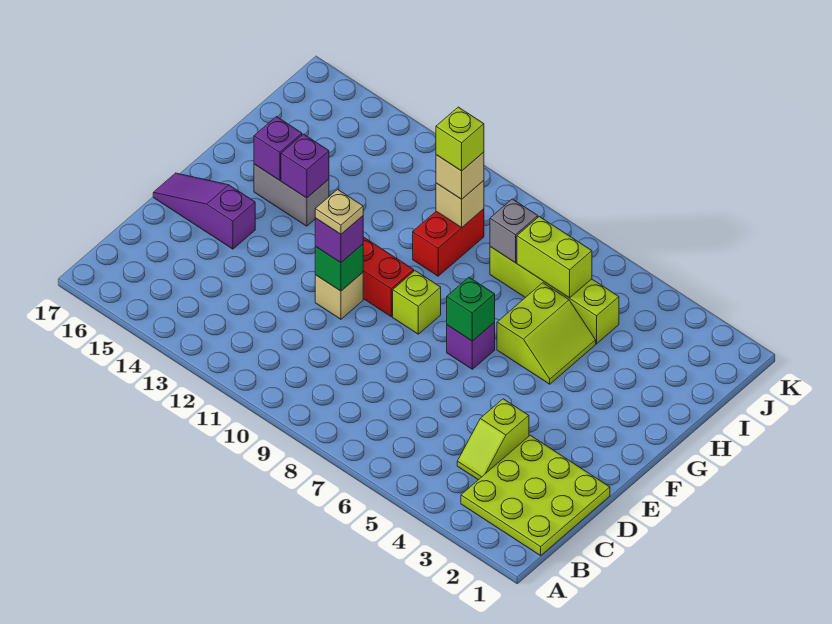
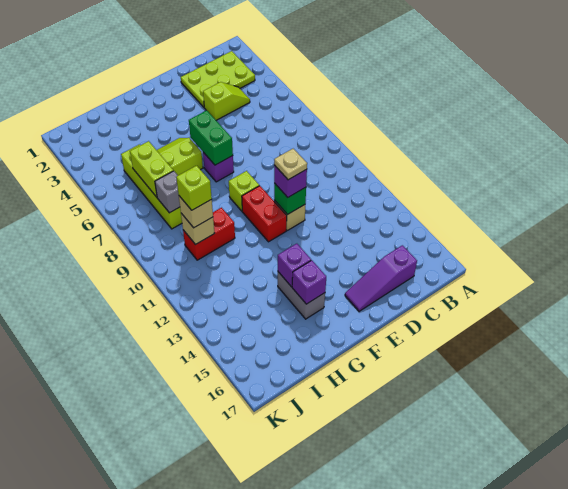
lime 3x3 plate [461,435,610,556] -> lime 2x3 plate [181,51,255,107]
purple 1x3 slope [153,173,255,249] -> purple 1x3 slope turned to [345,245,417,311]
green 1x1 brick [447,277,495,341] -> green 1x2 brick [189,110,233,165]

